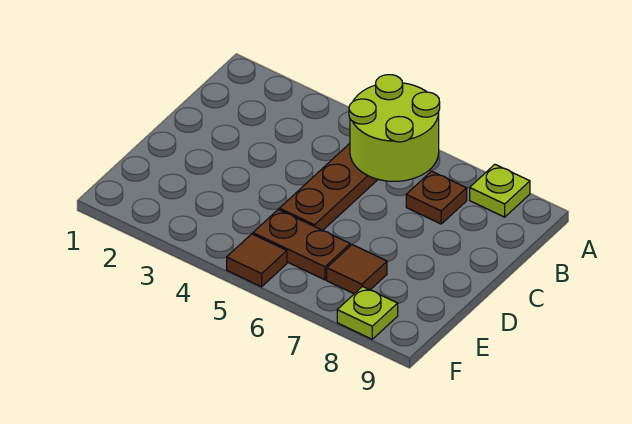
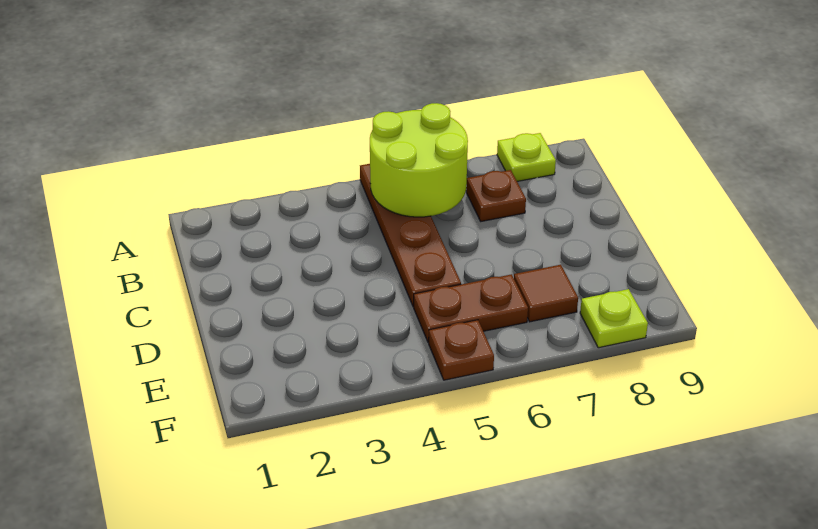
brown 1x1 tile [227,234,287,287] -> brown 1x1 plate [429,320,494,380]

